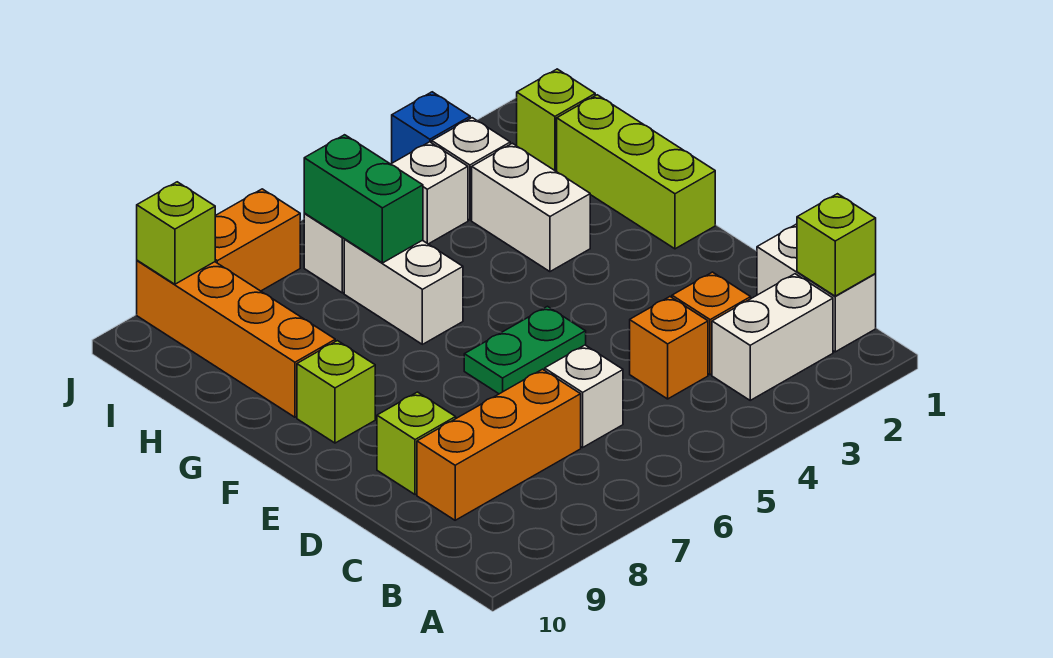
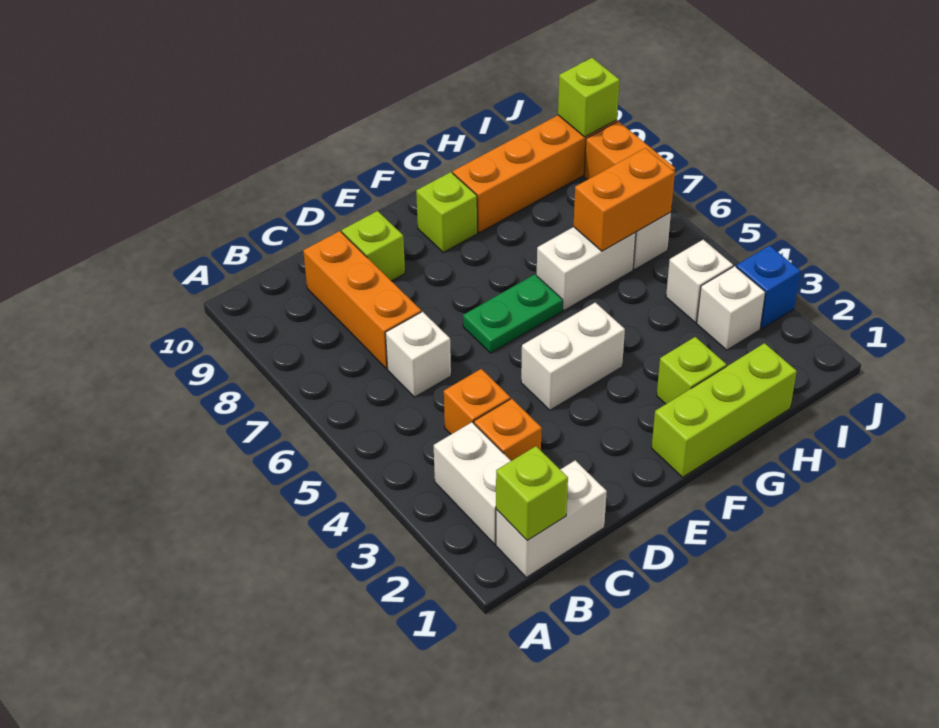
green 1x2 plate [464,306,586,394] -> green 1x2 plate turned to [463,274,563,353]
white 1x2 brick [472,143,590,272] -> white 1x2 brick moved to [521,302,625,410]
green 1x2 brick [304,135,423,263] -> orange 1x2 brick [573,148,675,251]
lime 1x1 brick [517,69,595,171] -> lime 1x1 brick moved to [657,337,726,404]

